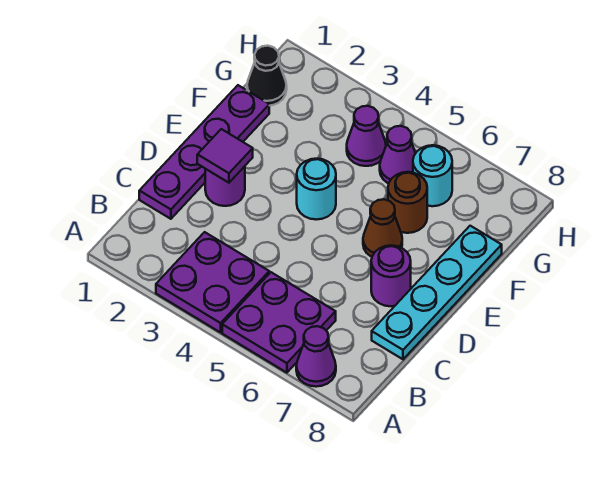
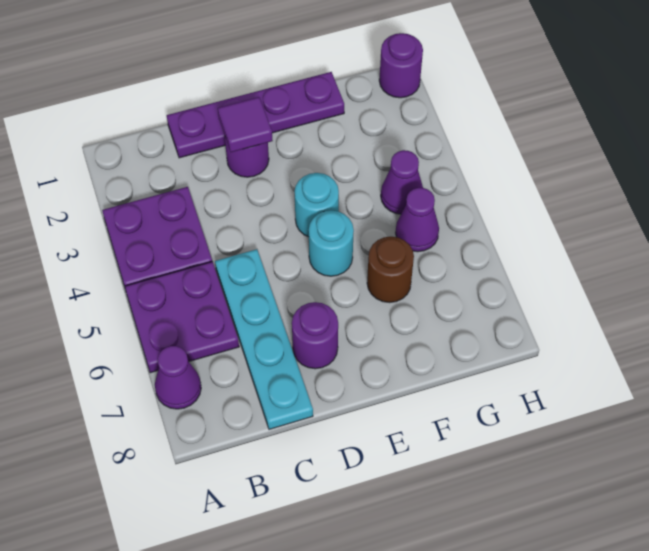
cyan 1x4 plate [372,226,502,359] -> cyan 1x4 plate turned to [215,249,313,429]
brown 1x1 cone [363,199,402,257] -> none
black 1x1 cone [247,46,287,106] -> none
cyan 1x1 round brick [413,145,452,206] -> cyan 1x1 round brick moved to [309,211,354,276]
none -> purple 1x1 round brick [379,33,423,98]

